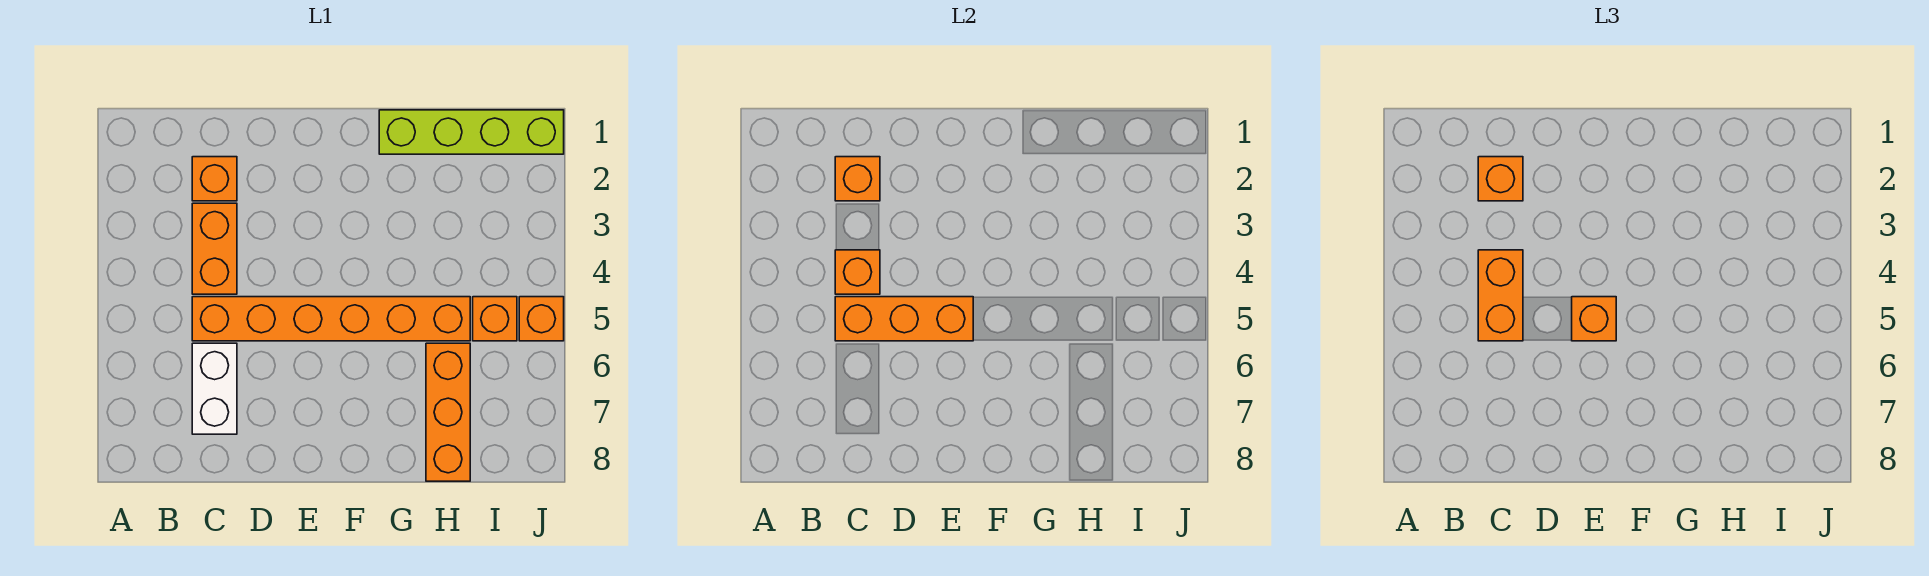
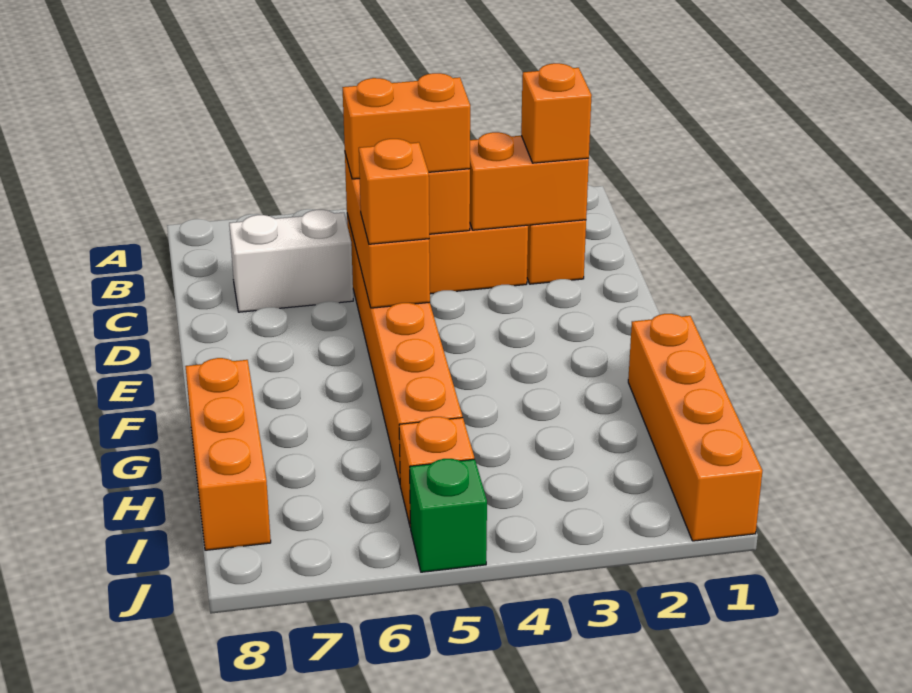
orange 1x1 brick [835,157,880,201] -> orange 1x2 brick [470,132,589,230]
lime 1x4 brick [379,110,564,154] -> orange 1x4 brick [628,314,763,541]
orange 1x3 brick [426,343,470,481] -> orange 1x3 brick turned to [185,358,271,550]
orange 1x1 brick [519,297,564,341] -> green 1x1 brick [410,459,487,572]

